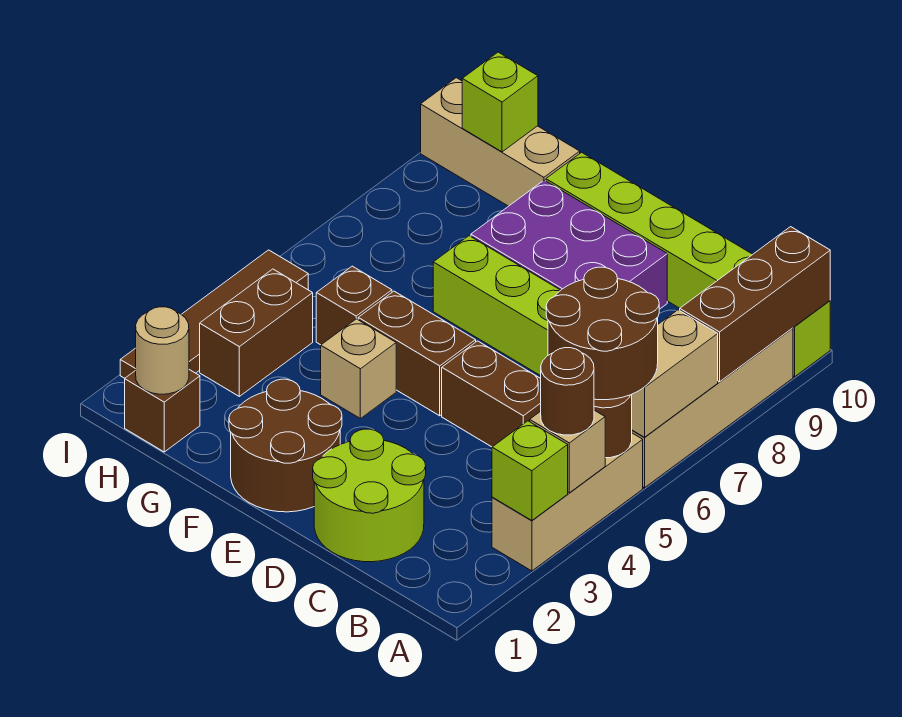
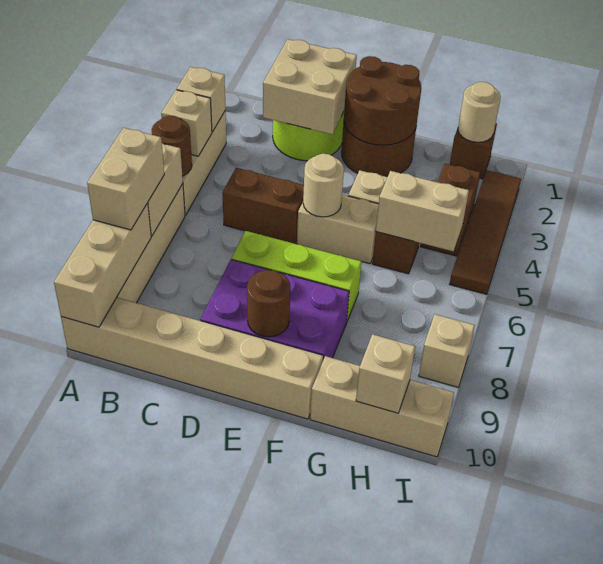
lime 1x1 brick [492,421,568,520] -> tan 1x1 brick [177,67,226,132]
brown 1x1 round brick [541,348,594,435] -> brown 1x1 round brick moved to [247,270,290,337]
brown 2x2 round brick [546,267,659,400] -> brown 2x2 round brick moved to [344,56,421,145]
none -> tan 1x2 brick [87,128,164,230]
brown 1x3 brick [680,227,830,382] -> tan 1x3 brick [54,203,151,327]
lime 1x6 brick [546,152,830,377] -> tan 1x6 brick [61,297,323,419]
none -> tan 2x2 brick [263,39,357,134]
brown 1x2 brick [358,291,476,416] -> tan 1x2 brick [297,195,379,264]
none -> tan 1x1 round brick [303,154,344,217]
none -> tan 1x2 brick [376,171,469,251]
lime 1x1 brick [462,52,538,152] -> tan 1x1 brick [356,334,415,413]
none -> tan 1x1 brick [419,314,475,387]

